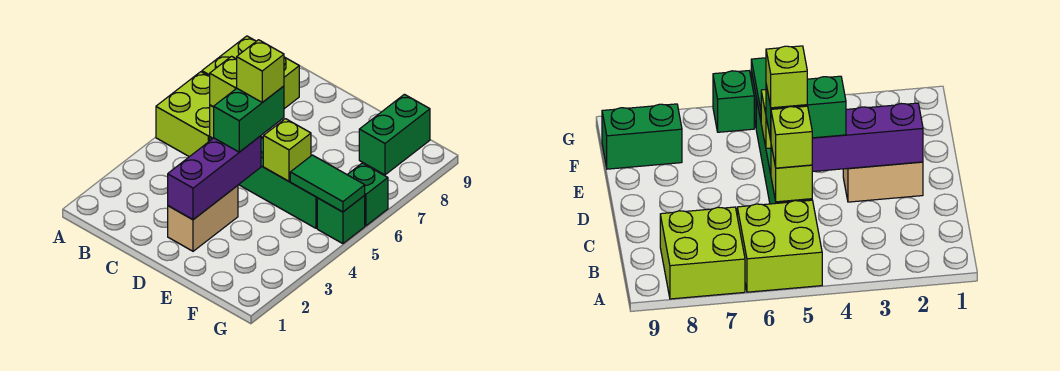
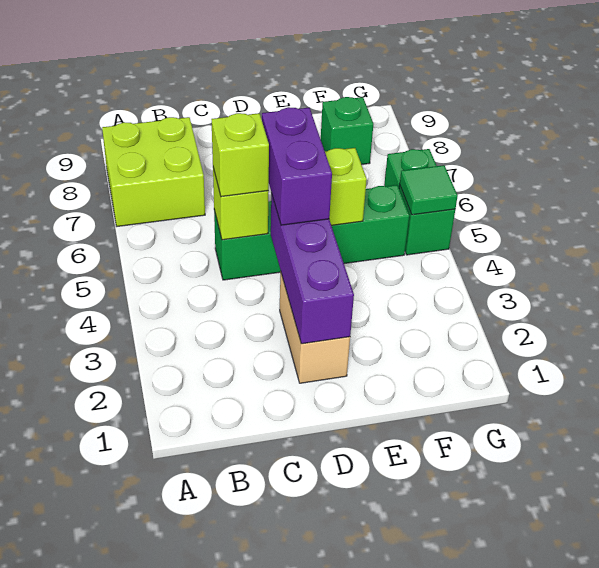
lime 2x2 brick [156,72,210,157] -> none
green 1x2 brick [214,86,284,152] -> purple 1x2 brick [262,107,332,225]
lime 1x1 brick [237,40,284,102] -> none
green 1x2 tile [290,155,365,212] -> green 1x1 tile [400,165,458,215]
green 1x2 brick [359,94,430,175] -> green 1x1 brick [321,97,373,164]

